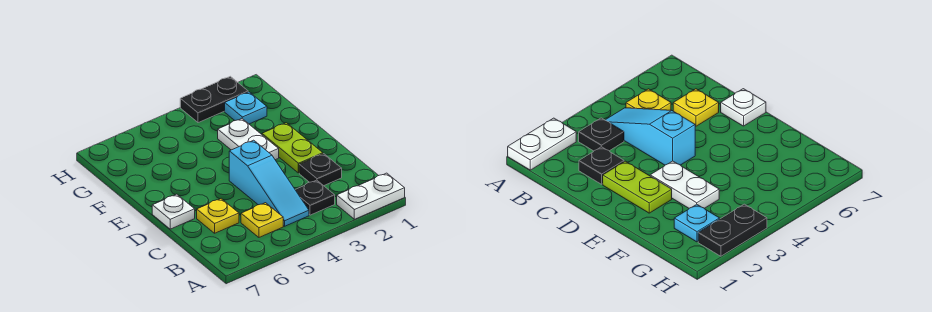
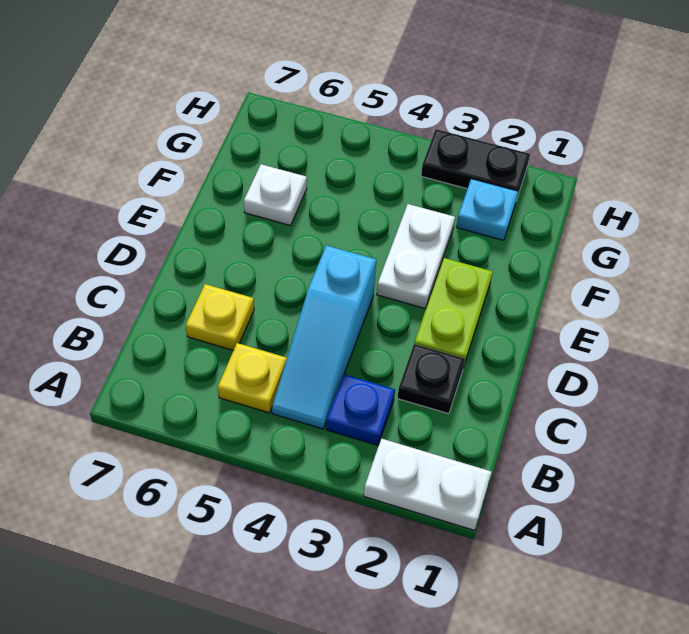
black 1x1 plate [295,180,335,215] -> blue 1x1 plate [326,374,395,445]
white 1x1 plate [152,194,195,229] -> white 1x1 plate moved to [244,164,307,225]

